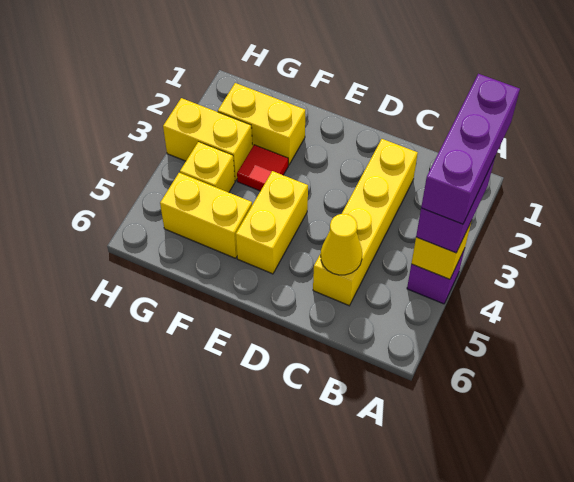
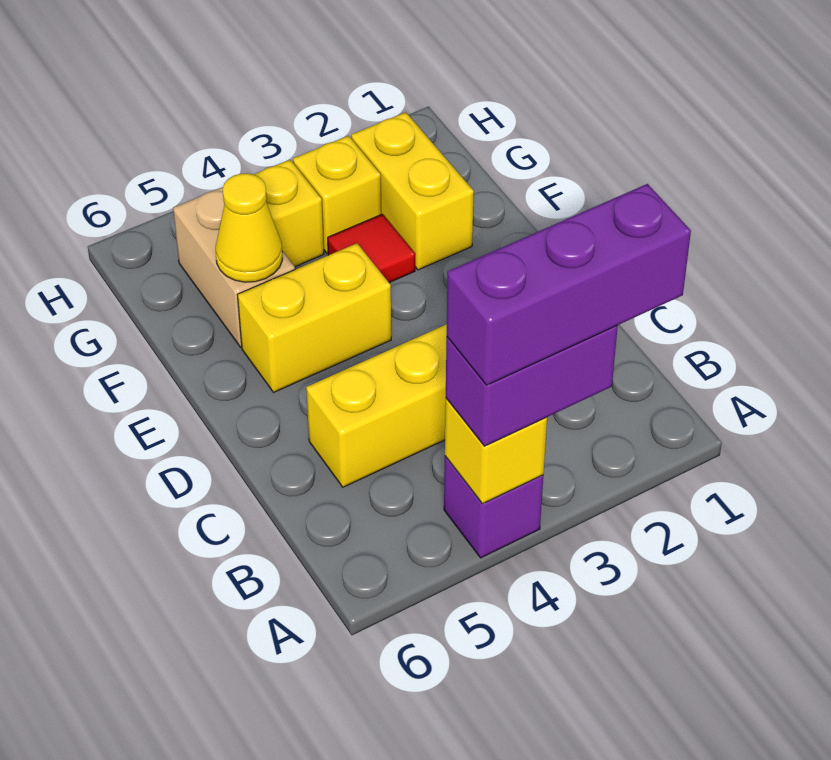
yellow 1x1 cone [321,214,362,275] -> yellow 1x1 cone moved to [216,173,283,282]
yellow 1x2 brick [160,173,252,258] -> tan 1x2 brick [173,187,295,347]
yellow 1x2 brick [163,98,252,181] -> yellow 1x1 brick [293,136,381,253]

